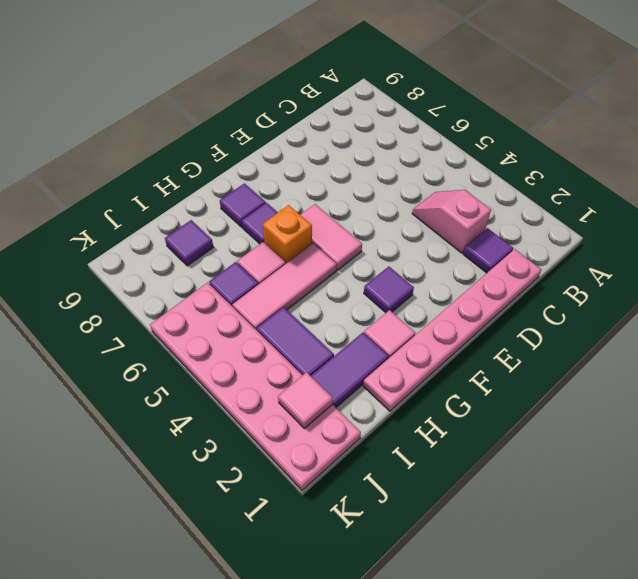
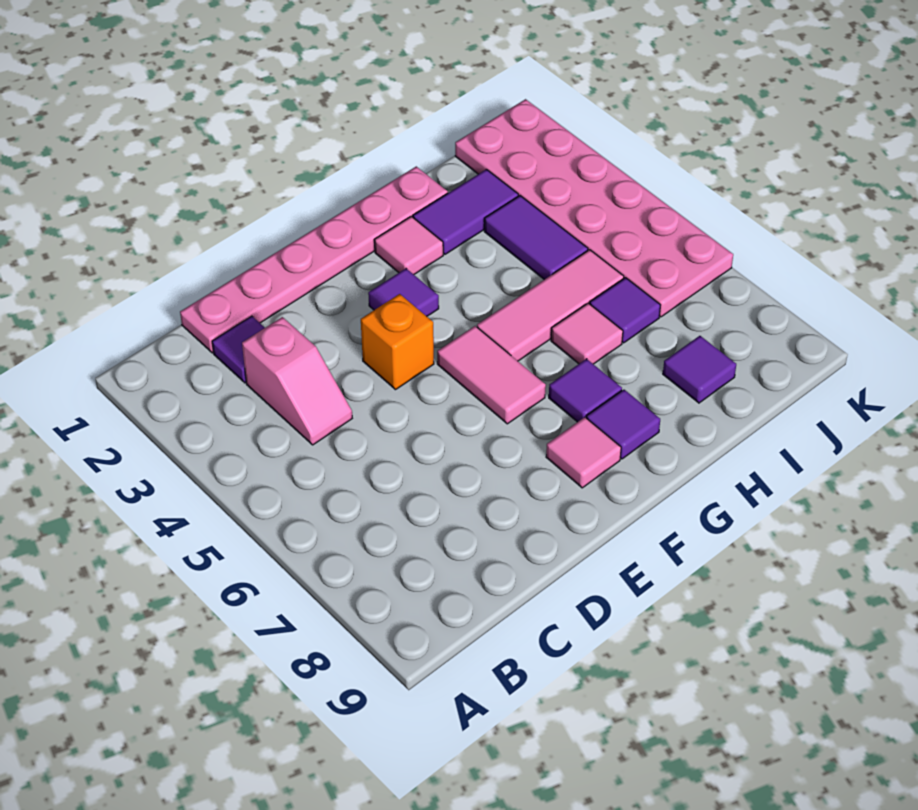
orange 1x1 brick [263,205,312,263] -> orange 1x1 brick moved to [361,294,434,390]
pink 1x1 tile [278,372,333,428] -> pink 1x1 tile moved to [546,417,621,488]

